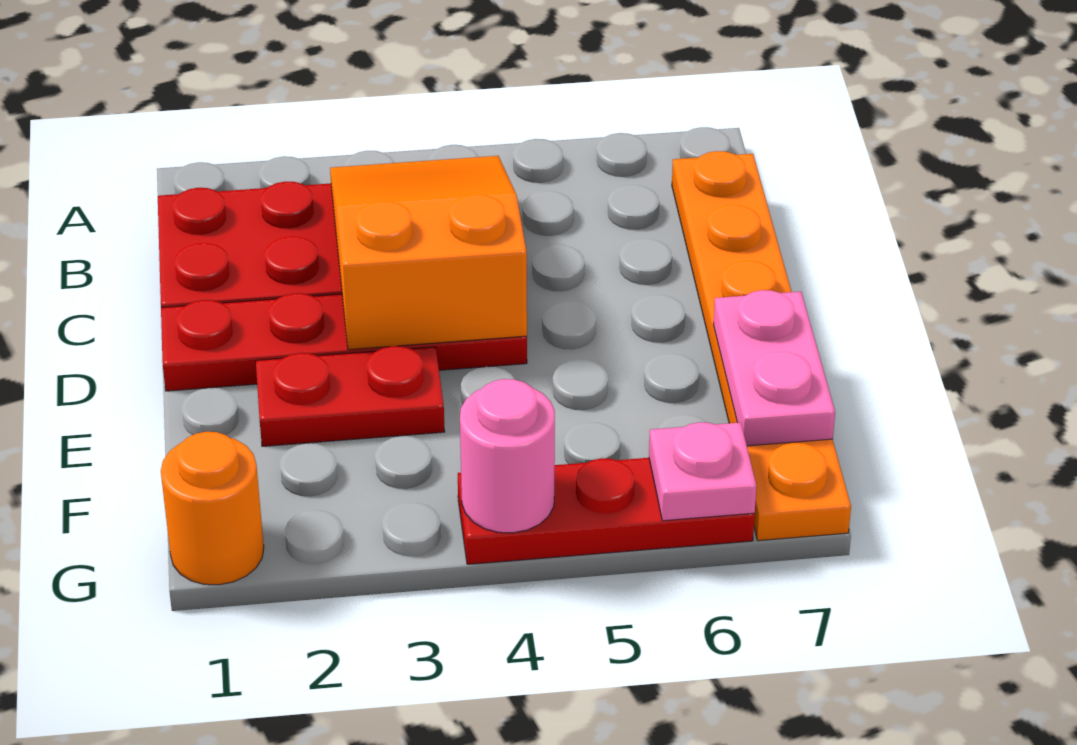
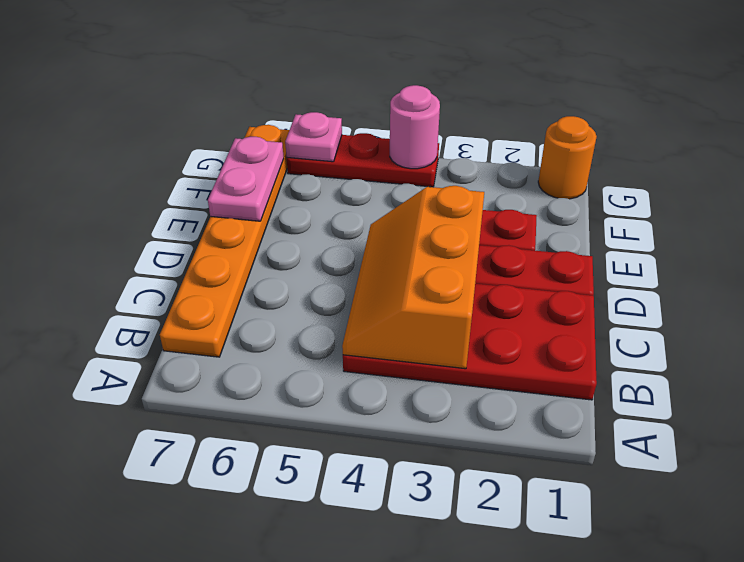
orange 2x3 slope [330,156,527,350] -> orange 2x3 slope turned to [342,186,484,369]

